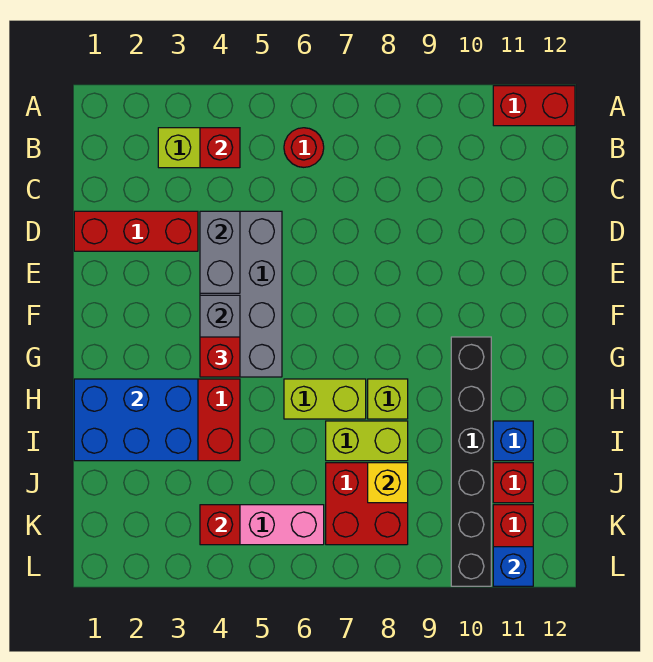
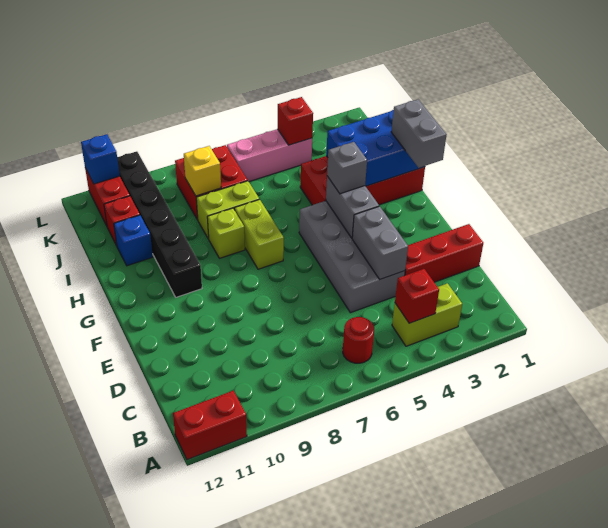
none -> grey 1x2 brick [391,99,447,168]
red 1x1 brick [200,337,240,377] -> grey 1x1 brick [327,142,367,194]
lime 1x2 brick [284,379,366,419] -> lime 1x2 brick turned to [234,199,284,269]

